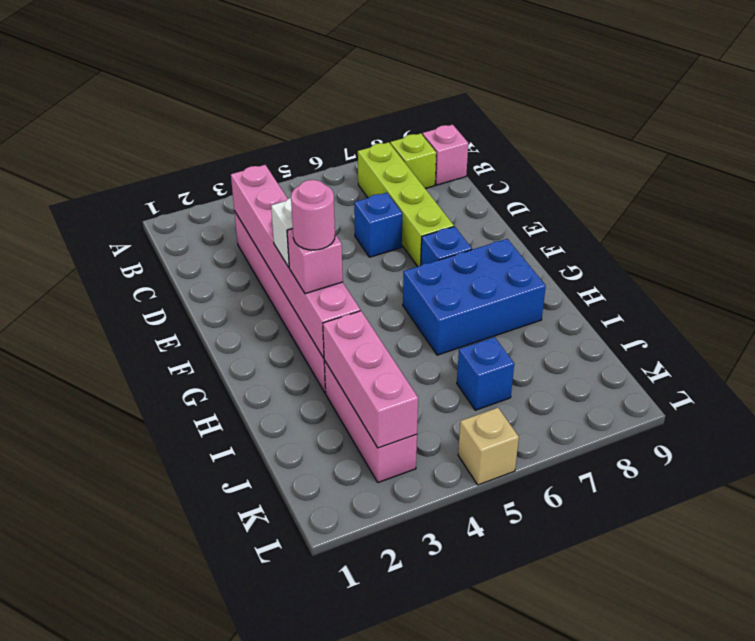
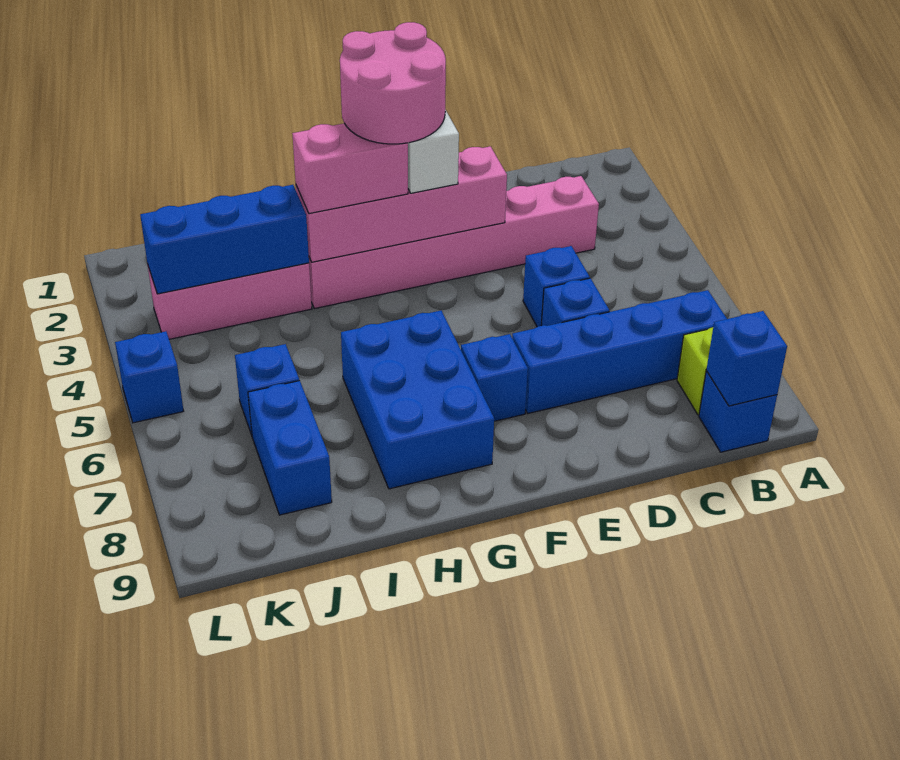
lime 1x4 brick [358,142,454,266] -> blue 1x4 brick [512,290,727,413]
pink 1x1 brick [423,125,468,185] -> blue 1x1 brick [699,371,777,452]
none -> blue 1x1 brick [706,311,787,406]
pink 1x6 brick [231,165,360,358] -> pink 1x4 brick [296,146,507,262]
none -> blue 1x1 brick [523,246,590,327]
pink 1x1 brick [287,229,343,294] -> pink 1x2 brick [292,123,408,214]
pink 1x1 round brick [291,180,335,250] -> pink 2x2 round brick [340,22,446,144]
pink 1x3 brick [323,311,418,448] -> blue 1x3 brick [140,185,309,294]
none -> blue 1x2 brick [248,381,332,515]
tan 1x1 brick [458,408,519,485] -> blue 1x1 brick [115,331,184,423]

